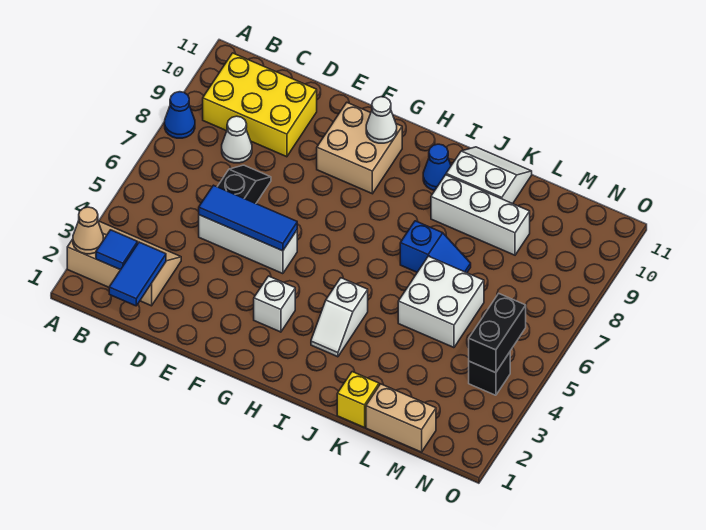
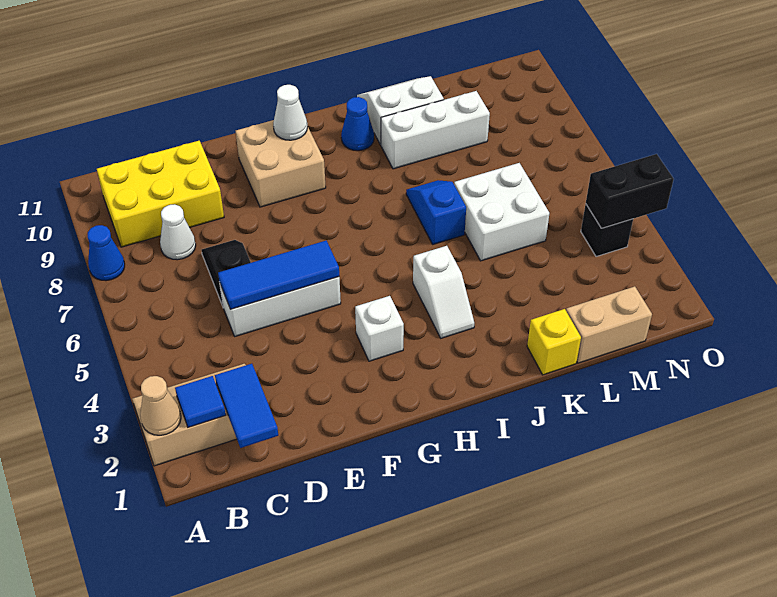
blue 1x2 slope [400,221,471,273] -> blue 1x2 slope turned to [406,180,466,244]
black 1x2 brick [469,294,526,373] -> black 1x2 brick turned to [586,154,674,228]

